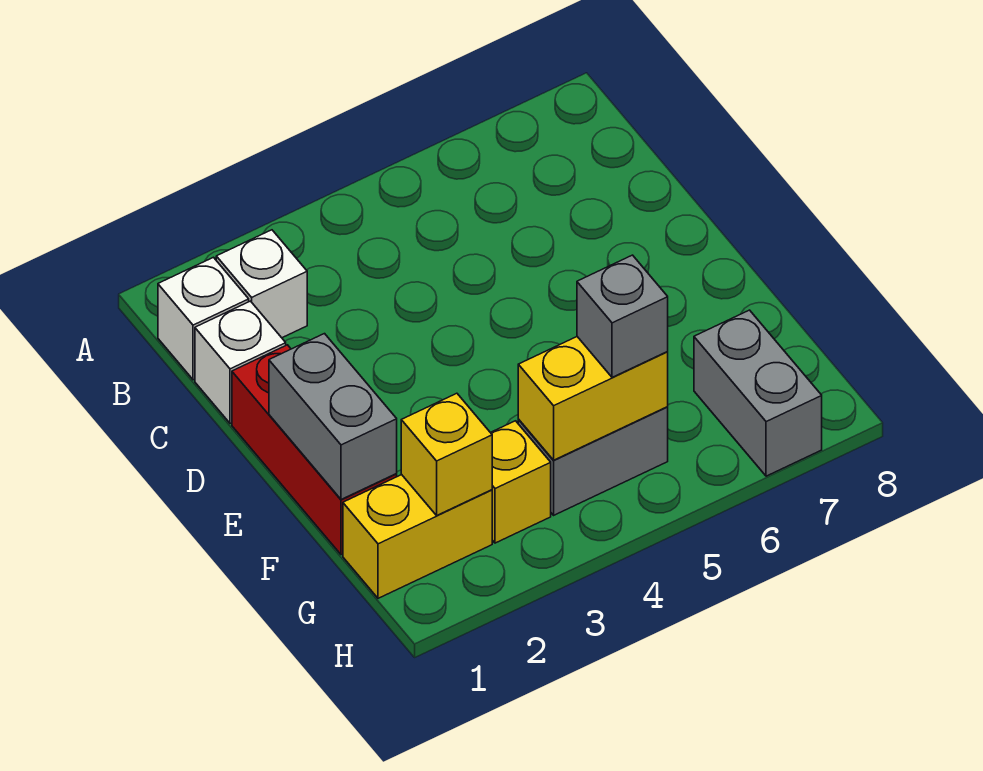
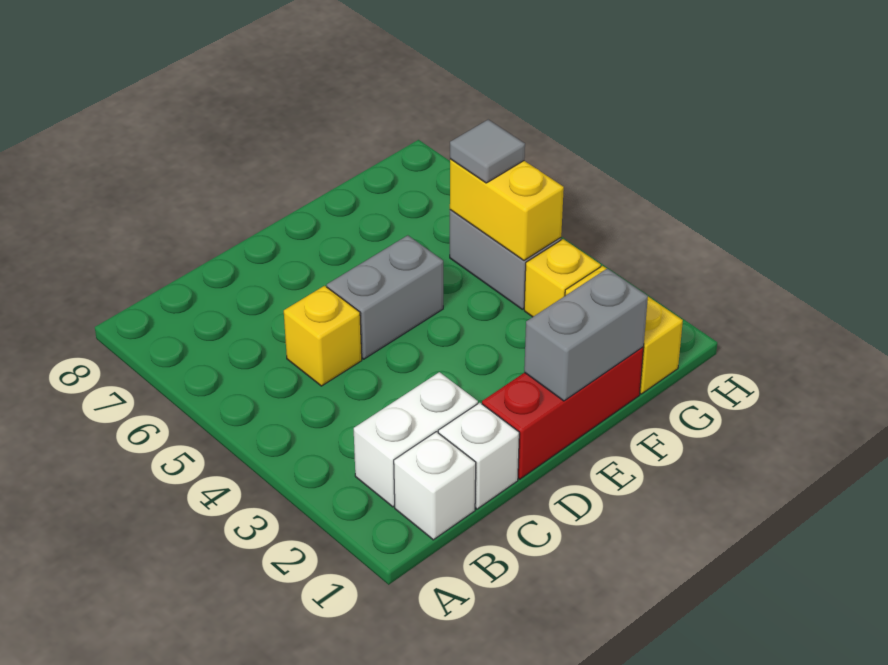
white 1x1 brick [216,230,307,338] -> white 1x2 brick [354,372,478,507]
yellow 1x1 brick [401,393,492,515] -> yellow 1x1 brick moved to [284,286,362,386]
grey 1x1 brick [577,255,668,377] -> grey 1x1 tile [450,120,525,183]
grey 1x2 brick [694,310,822,476] -> grey 1x2 brick moved to [327,235,443,359]

